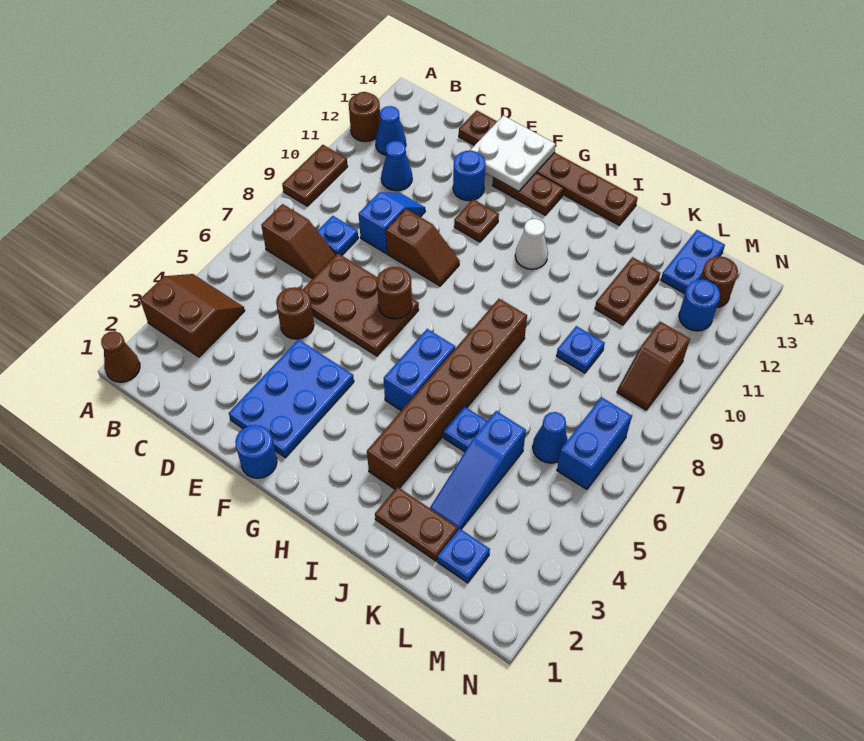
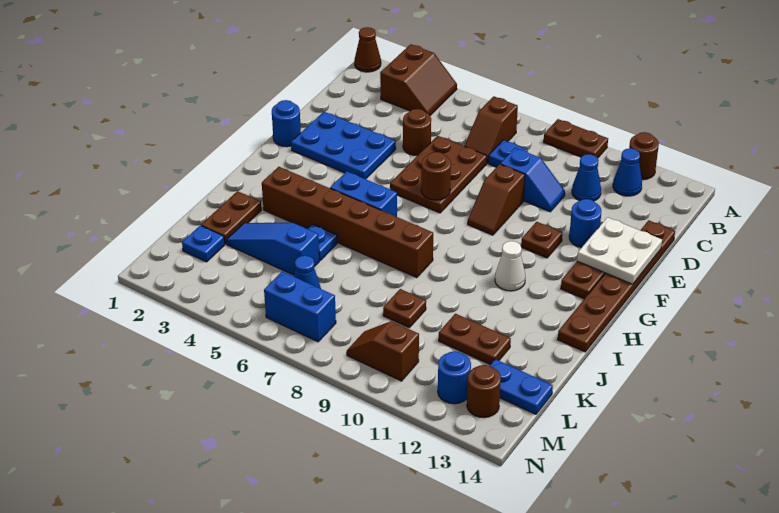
blue 1x1 plate [557,326,605,373] -> brown 1x1 plate [383,289,426,328]

